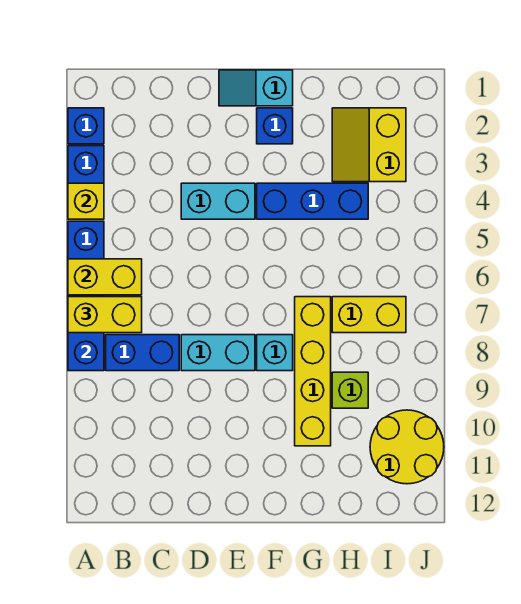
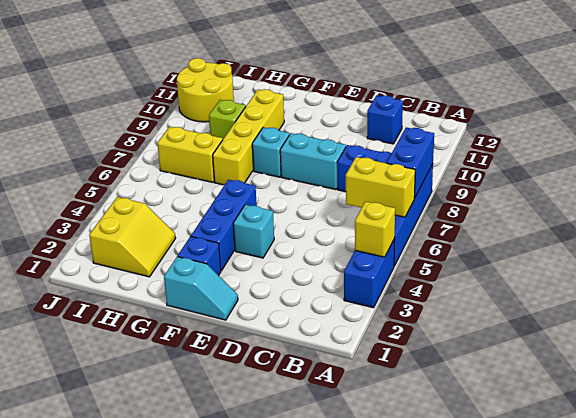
blue 1x1 brick [68,108,104,144] -> blue 1x1 brick moved to [367,95,403,144]
yellow 1x2 brick [68,297,142,333] -> none
cyan 1x2 brick [181,183,255,219] -> cyan 1x1 brick [233,205,274,258]
blue 1x3 brick [257,183,368,219] -> blue 1x3 brick turned to [191,180,257,271]

